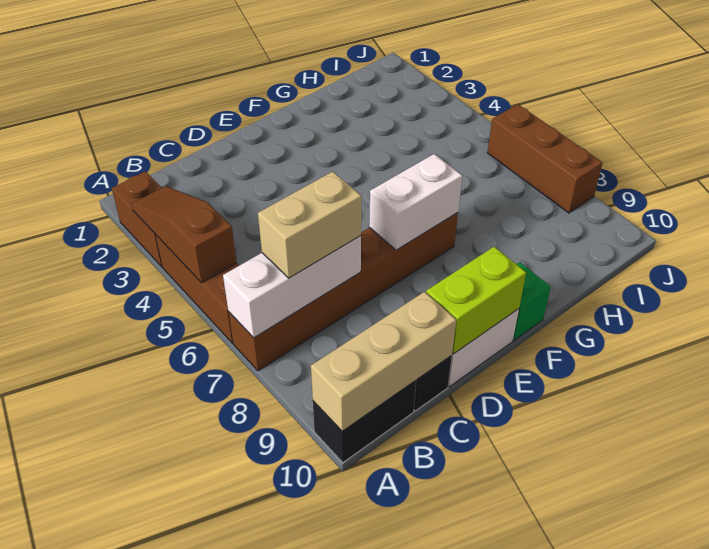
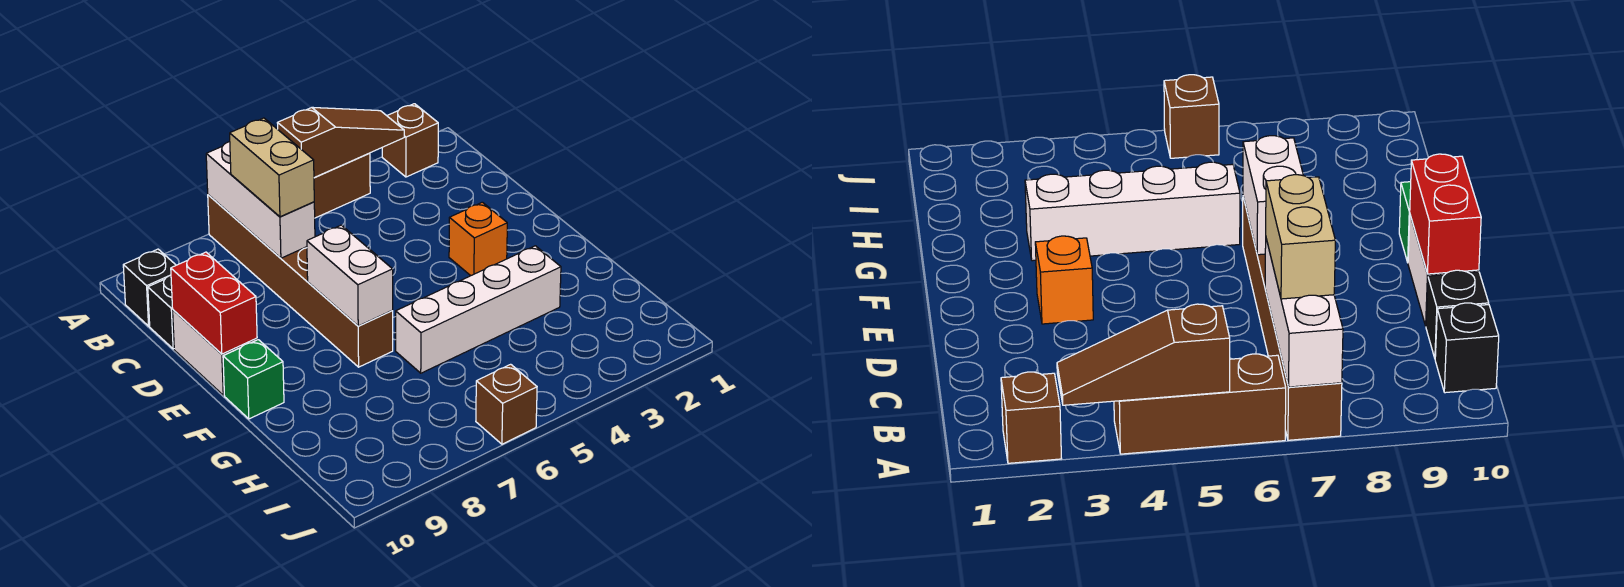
brown 1x2 brick [112,171,162,267] -> brown 1x1 brick [382,104,438,177]
black 1x2 brick [313,381,416,463] -> black 1x1 brick [123,249,176,326]
tan 1x3 brick [311,292,456,431] -> none
lime 1x2 brick [426,247,526,353] -> red 1x2 brick [171,252,257,354]
none -> orange 1x1 brick [449,202,507,276]
none -> white 1x4 brick [396,246,561,373]
brown 1x3 brick [488,104,602,213] -> brown 1x1 brick [476,364,537,444]

